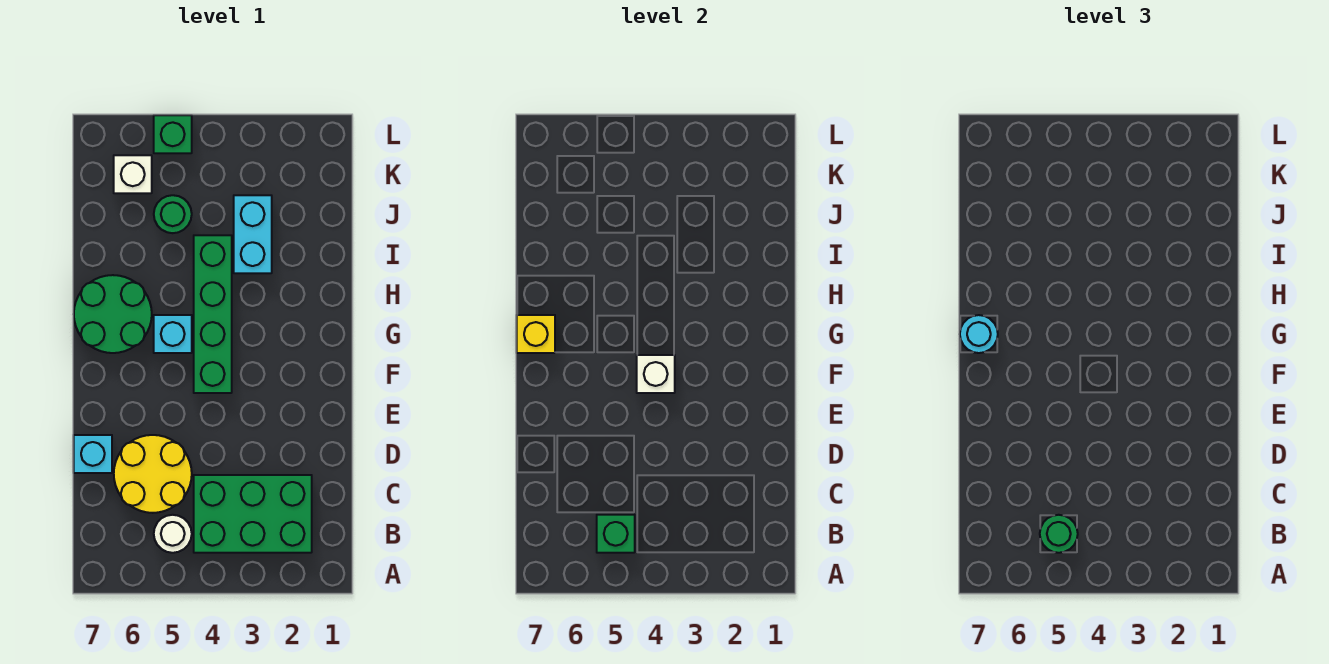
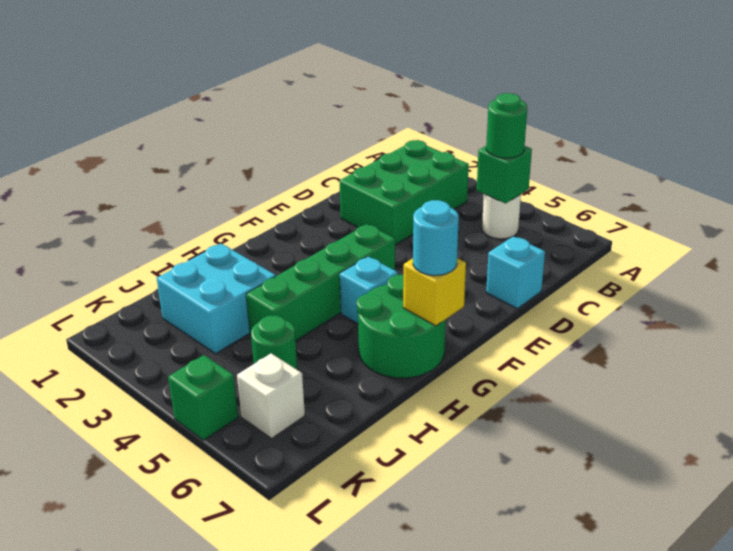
green 2x3 brick [194,475,312,553] -> green 2x3 brick turned to [339,140,469,245]
yellow 2x2 round brick [114,435,192,513] -> none
white 1x1 brick [637,355,675,393] -> none
cyan 1x2 brick [234,195,272,273] -> cyan 2x2 brick [157,244,276,354]

